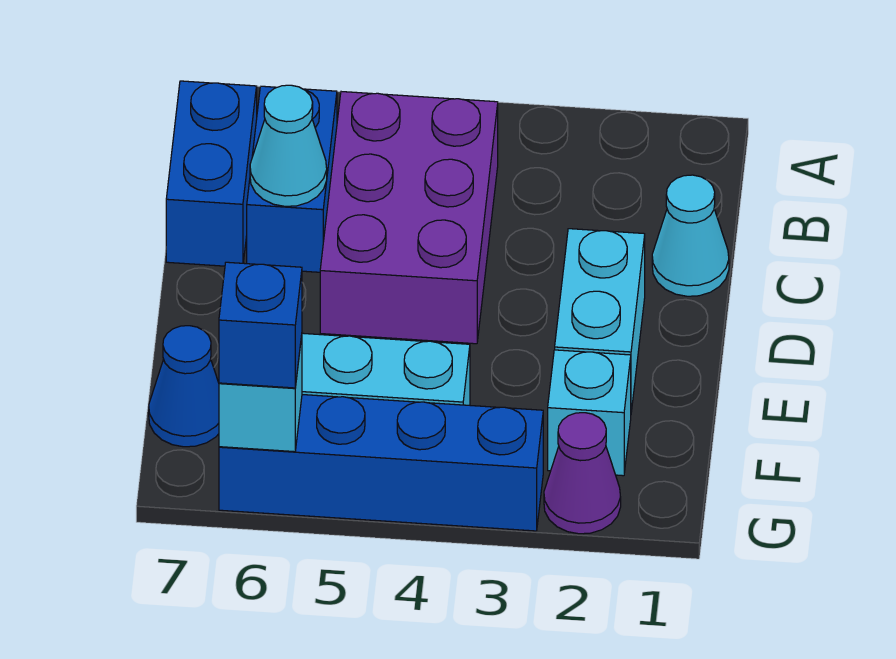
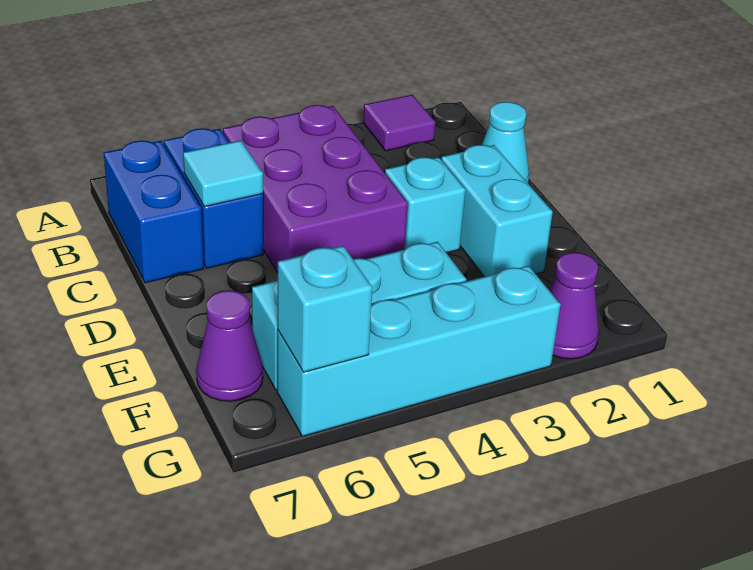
none -> purple 1x1 tile [363,95,435,151]
cyan 1x1 cone [250,85,327,206] -> cyan 1x1 tile [183,140,263,207]
cyan 1x1 brick [548,350,631,476] -> cyan 1x1 brick moved to [385,157,466,253]
blue 1x1 cone [149,326,219,447] -> purple 1x1 cone [196,290,263,401]
blue 1x4 brick [219,395,543,531] -> cyan 1x4 brick [277,266,561,436]
blue 1x1 brick [219,262,302,388] -> none

